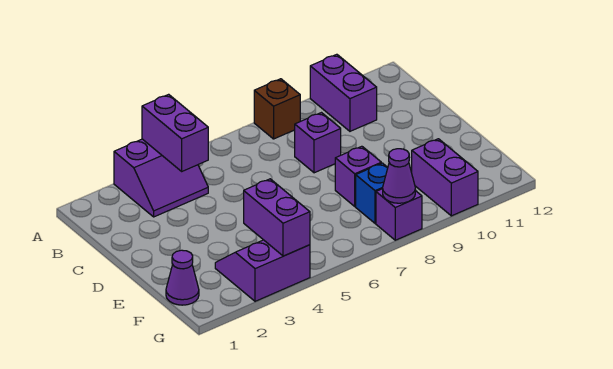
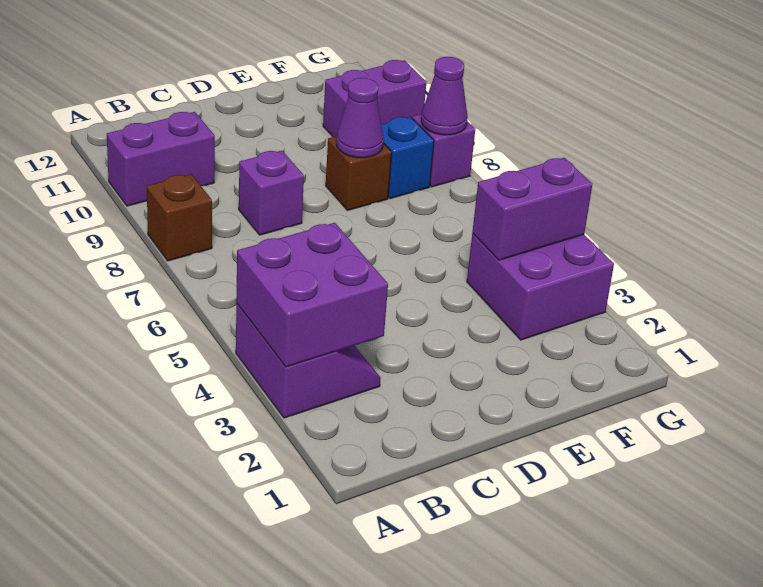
purple 1x2 brick [142,94,208,171] -> purple 2x2 brick [236,223,388,367]
purple 1x1 brick [335,146,381,206] -> brown 1x1 brick [326,136,392,211]
purple 1x1 cone [166,250,199,305] -> purple 1x1 cone moved to [337,78,384,158]
purple 2x2 slope [215,240,310,301] -> purple 2x2 brick [467,234,614,340]

